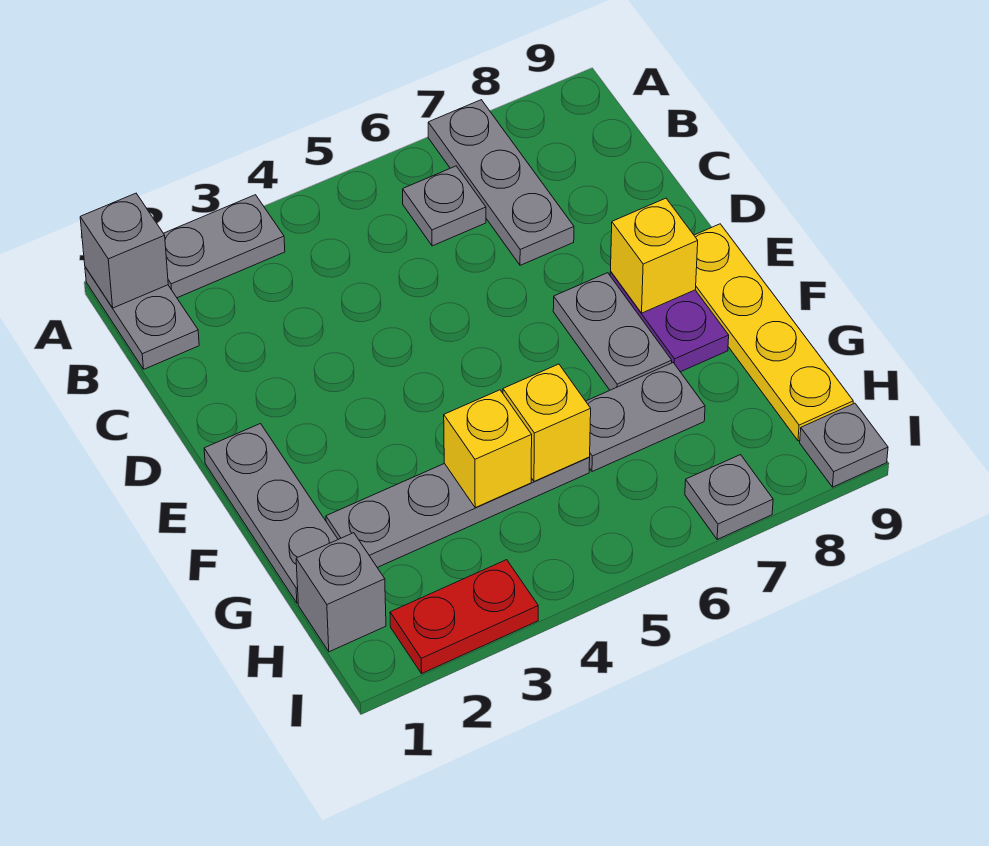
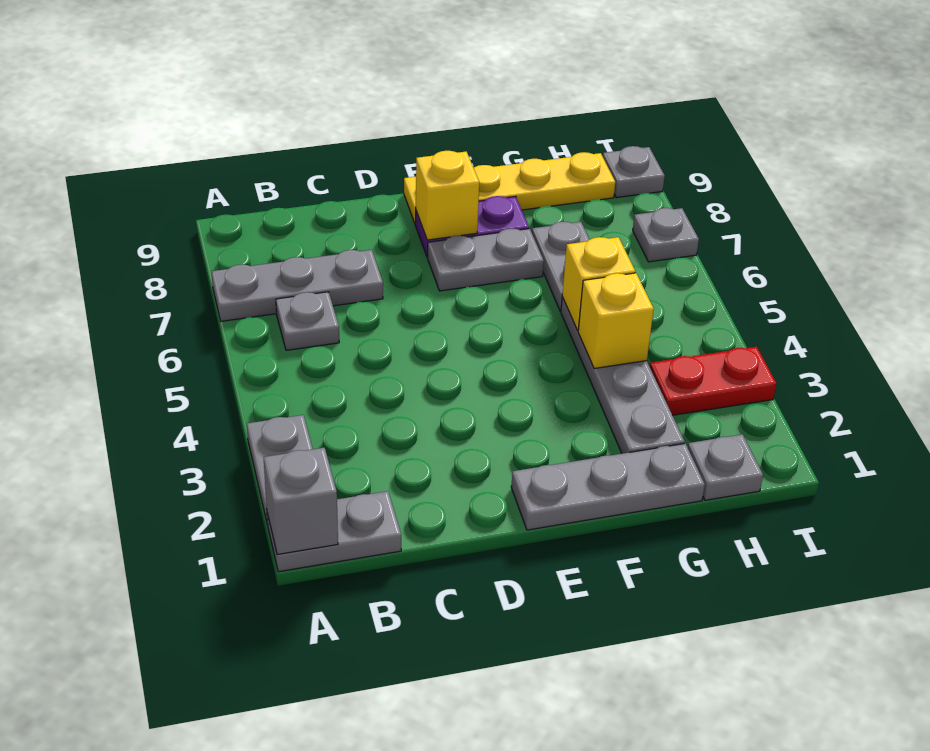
grey 1x1 brick [296,533,386,652] -> grey 1x1 plate [688,434,763,500]
red 1x2 plate [390,560,538,673] -> red 1x2 plate turned to [650,347,776,415]

